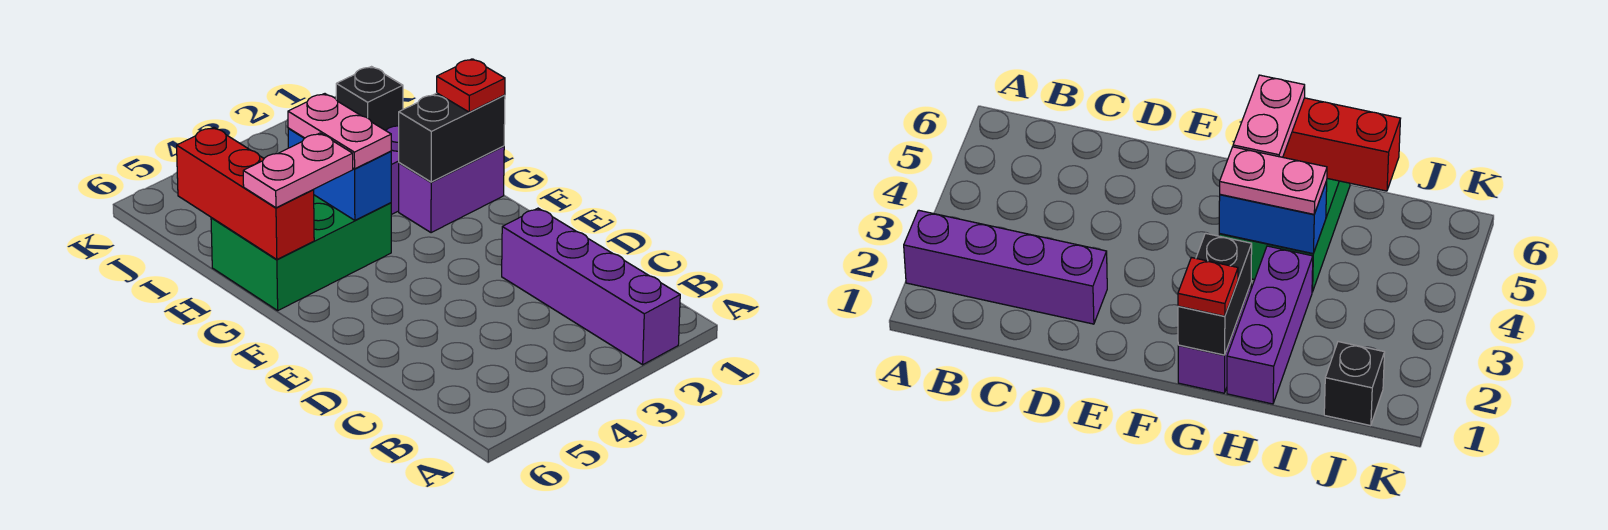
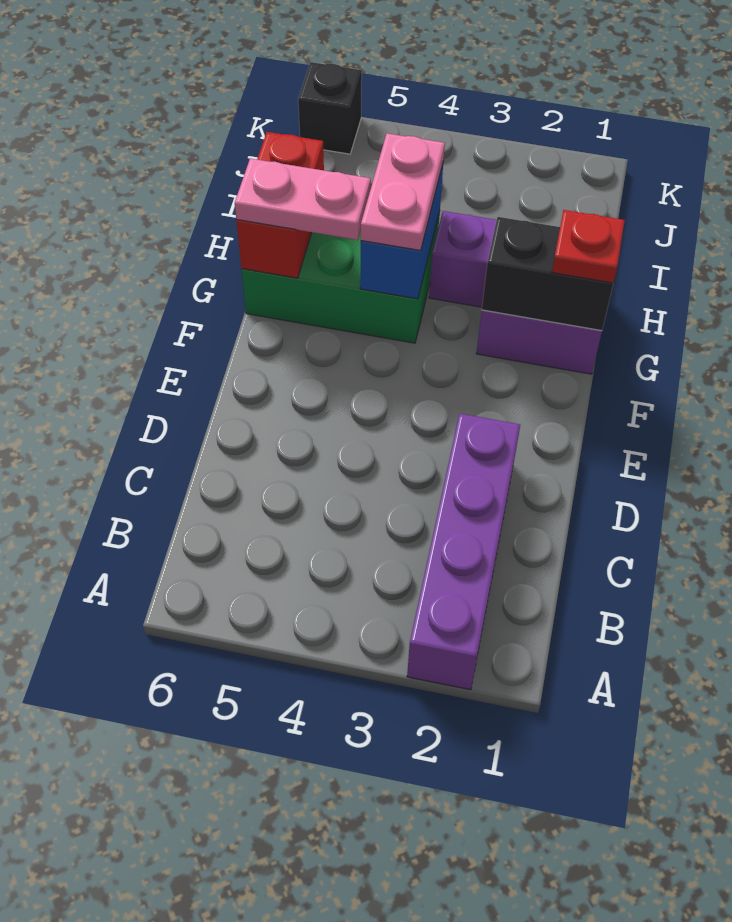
red 1x3 brick [177,127,314,259] -> red 1x2 brick [236,132,324,278]
black 1x1 brick [336,67,403,130] -> black 1x1 brick moved to [298,62,362,154]

